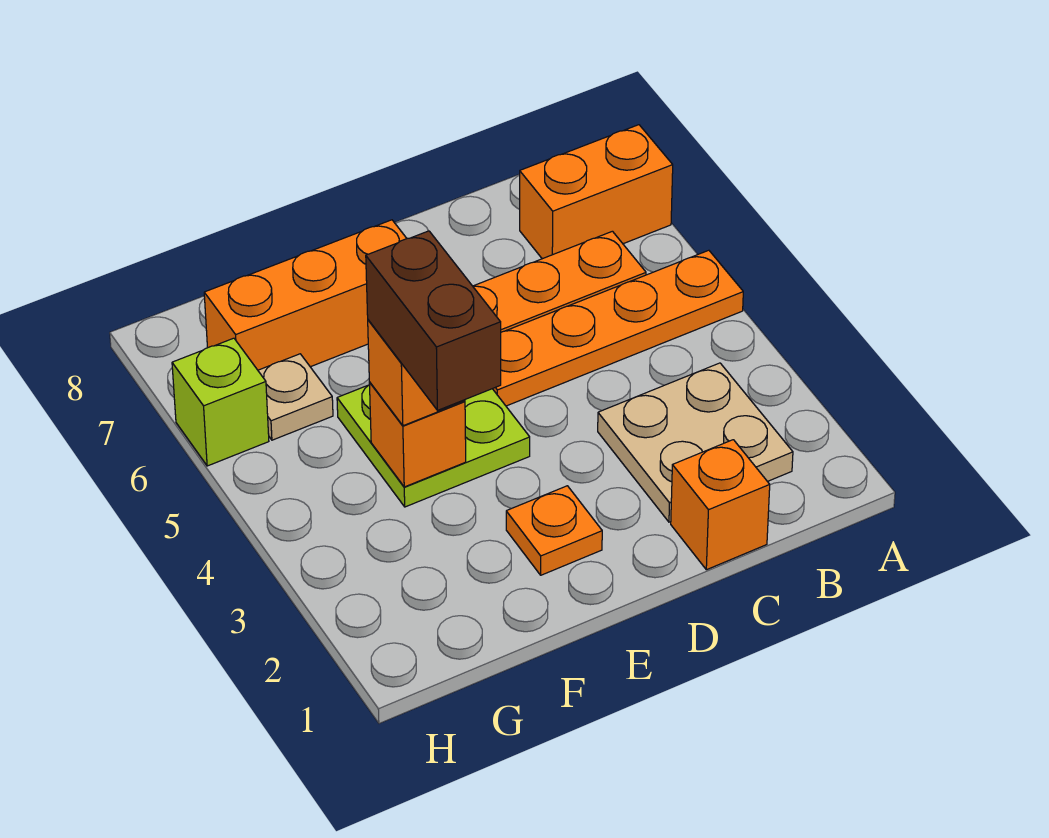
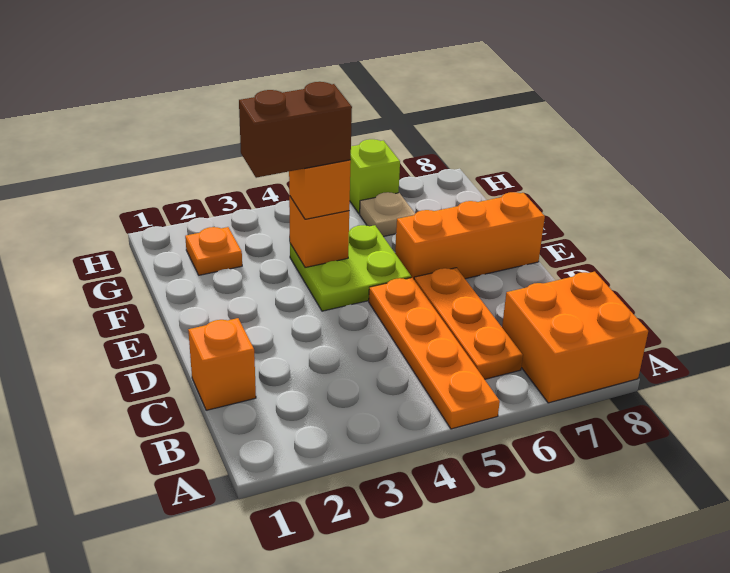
orange 1x2 brick [520,125,673,259] -> orange 2x2 brick [502,272,648,403]
tan 2x2 plate [598,363,793,522] -> none
orange 1x1 plate [506,486,602,575] -> orange 1x1 plate moved to [185,227,242,275]
orange 1x3 brick [204,220,407,370] -> orange 1x3 brick turned to [395,192,545,279]

